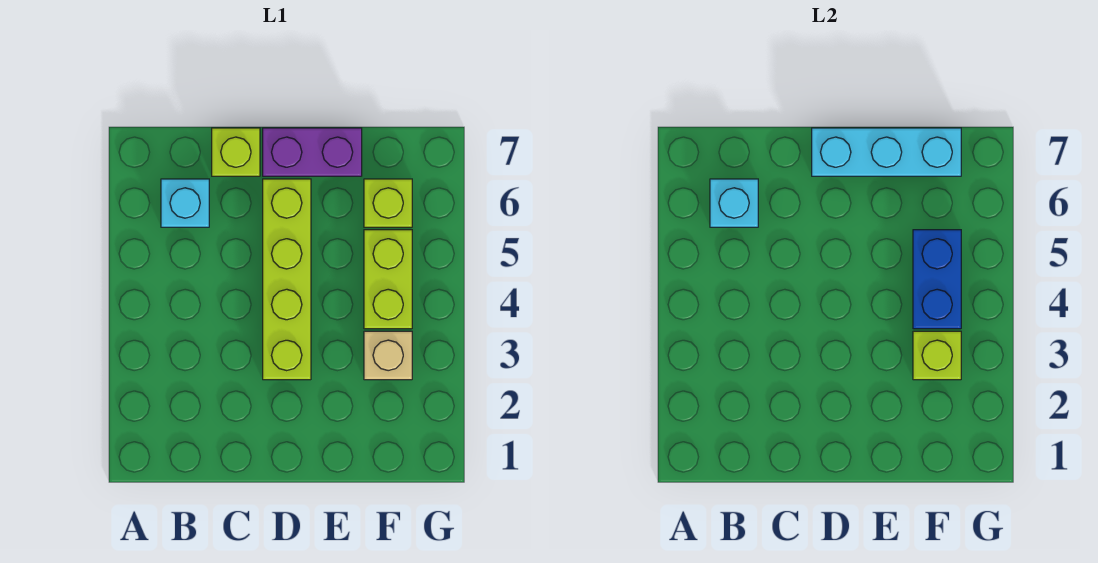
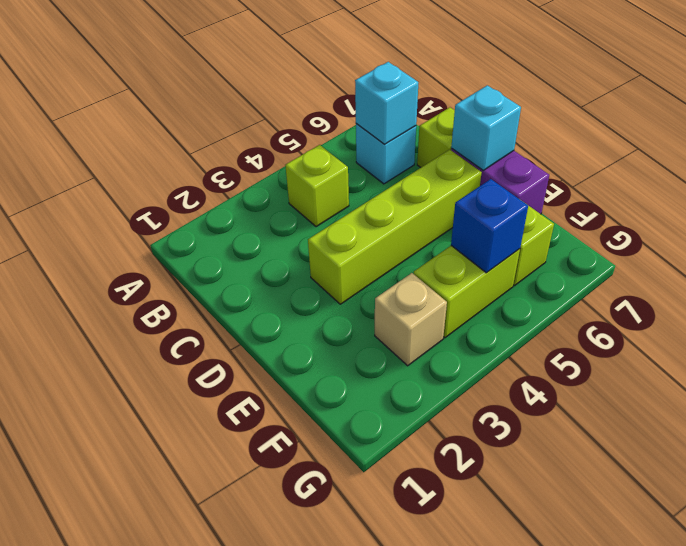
cyan 1x3 brick [812,128,961,176] -> cyan 1x1 brick [451,85,521,170]
lime 1x1 brick [913,331,961,380] -> lime 1x1 brick moved to [285,145,349,227]
blue 1x2 brick [913,230,961,329] -> blue 1x1 brick [451,179,528,273]

